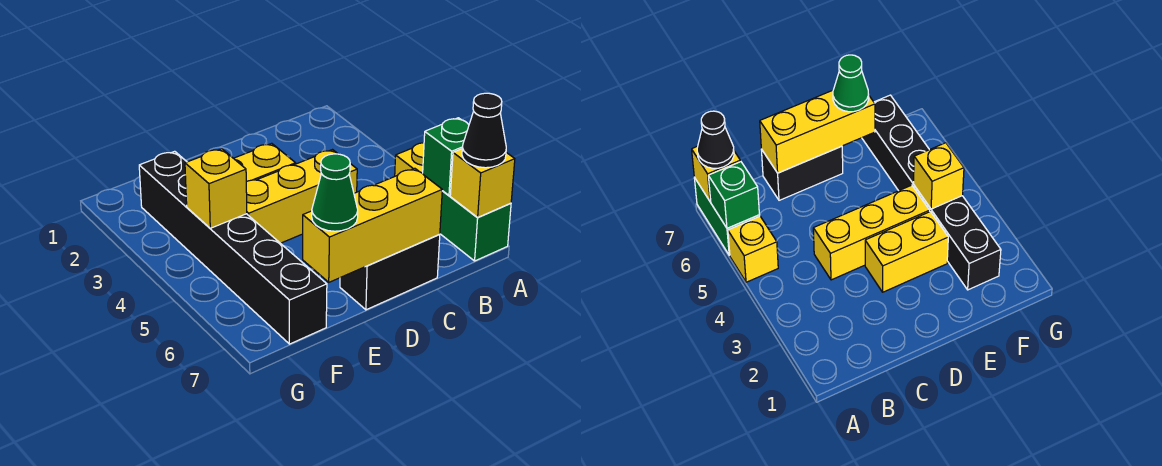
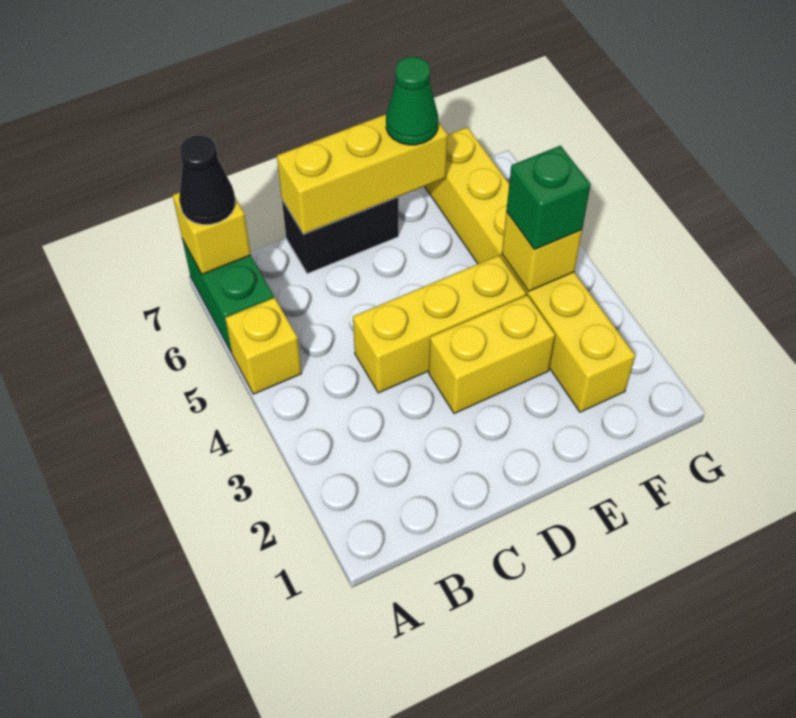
green 1x1 brick [423,118,469,195] -> green 1x1 brick moved to [506,146,591,250]
black 1x6 brick [139,151,327,344] -> yellow 1x6 brick [424,127,635,412]

